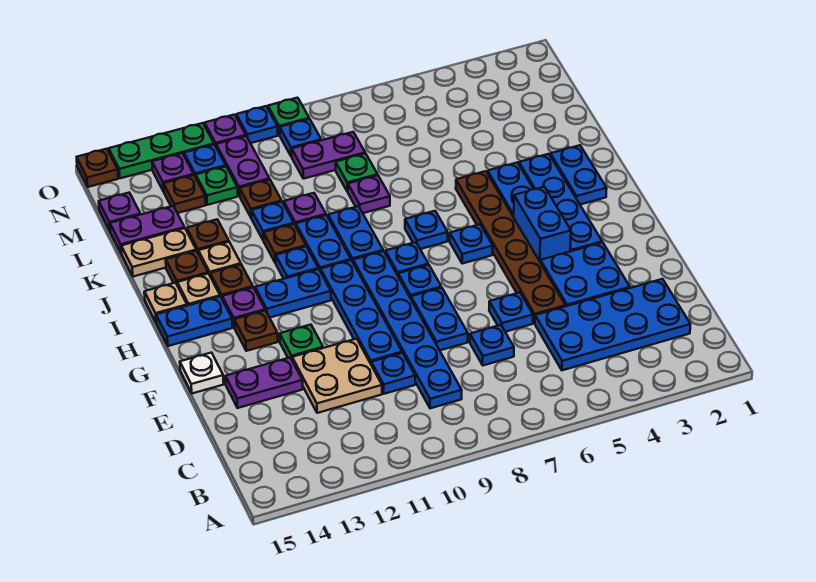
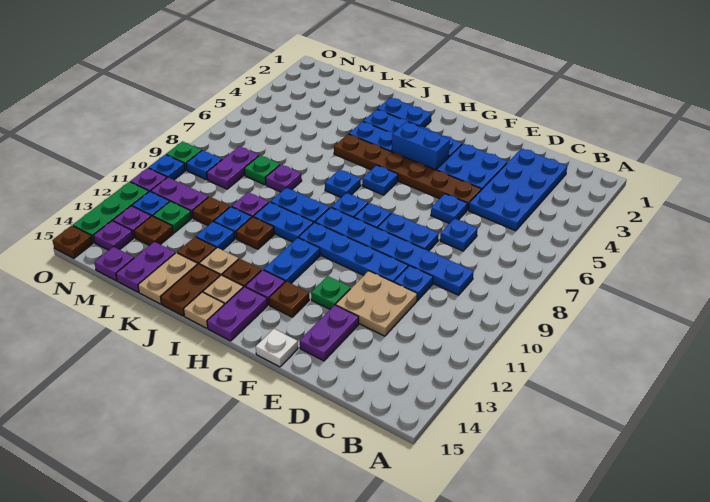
blue 1x2 plate [156,297,232,346] -> purple 1x2 plate [207,287,267,341]
blue 1x1 plate [276,246,318,279] -> blue 1x1 plate moved to [196,222,235,250]
brown 1x1 plate [166,251,208,286] -> brown 1x2 plate [161,264,220,316]
none -> purple 1x1 plate [93,221,133,250]

